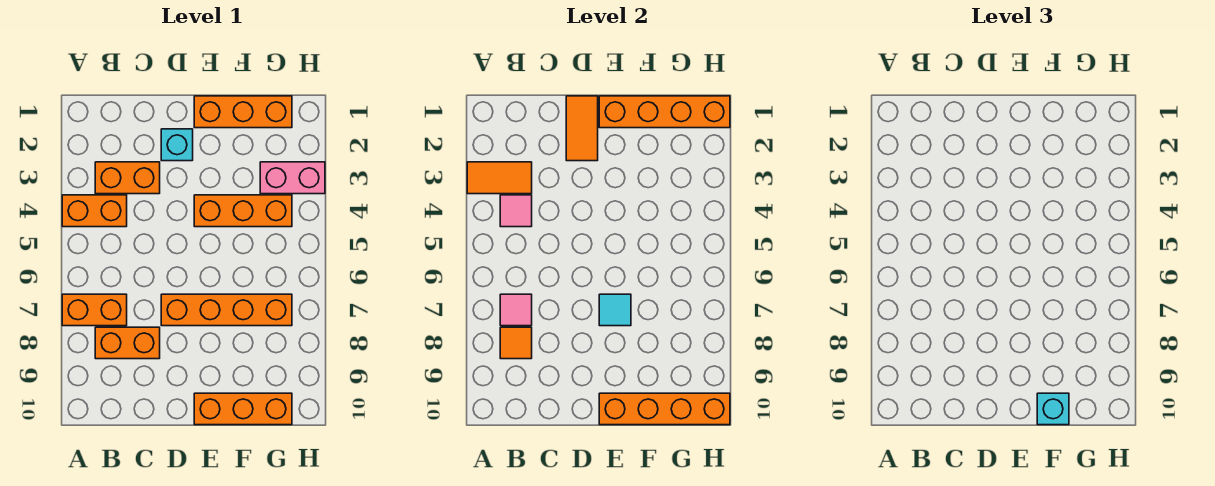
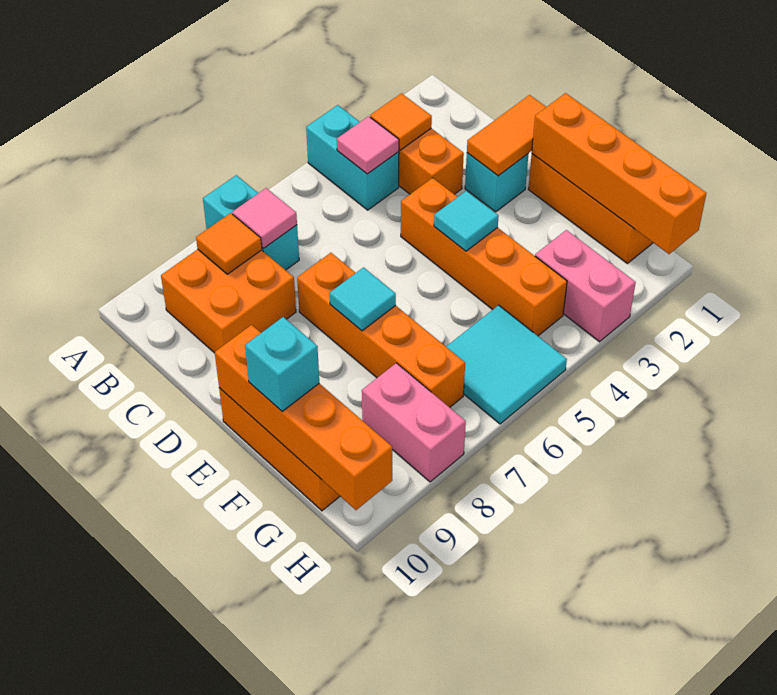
orange 1x2 tile [467,162,532,194] -> orange 1x1 tile [370,93,432,150]
orange 1x2 brick [62,195,127,227] -> cyan 1x2 brick [306,105,399,210]
orange 1x2 brick [62,294,127,326] -> cyan 1x2 brick [203,175,299,270]
orange 1x2 brick [95,327,160,359] -> orange 2x2 brick [161,249,296,353]
orange 1x3 brick [194,195,292,227] -> orange 1x4 brick [401,178,567,336]
none -> cyan 1x1 tile [434,191,499,251]
none -> cyan 2x2 tile [446,305,567,424]
none -> pink 1x2 brick [362,363,466,482]

